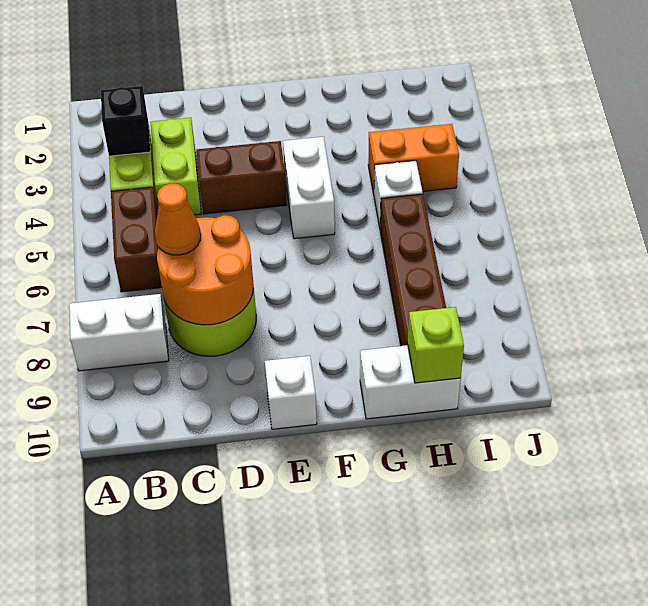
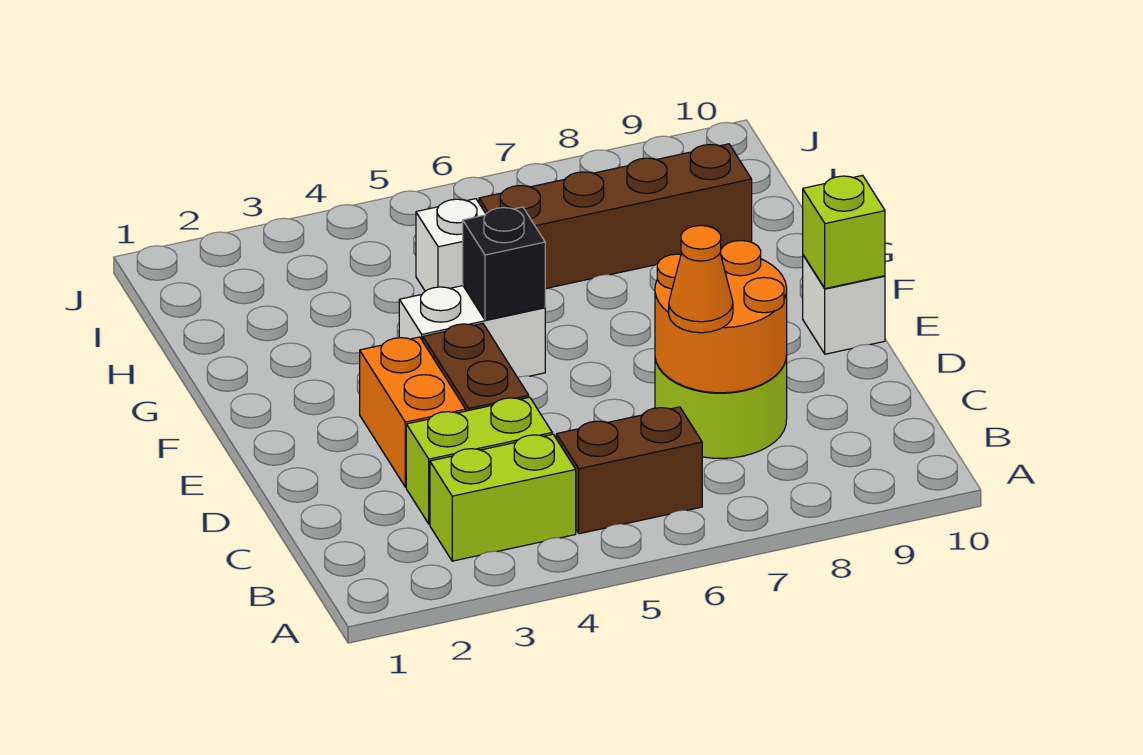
white 1x2 brick [69,294,169,371] -> none
black 1x1 brick [101,86,150,156] -> black 1x1 brick moved to [463,207,545,320]
white 1x2 brick [360,345,461,419] -> none
orange 1x2 brick [368,124,459,194] -> orange 1x2 brick moved to [360,337,466,487]
lime 1x1 brick [408,307,464,383] -> lime 1x1 brick moved to [803,175,885,289]

